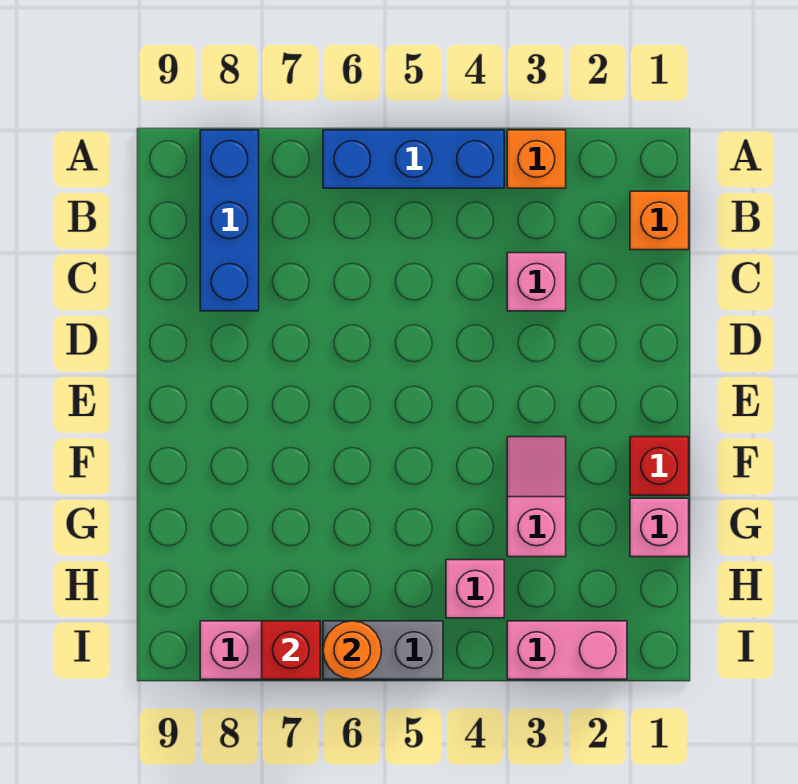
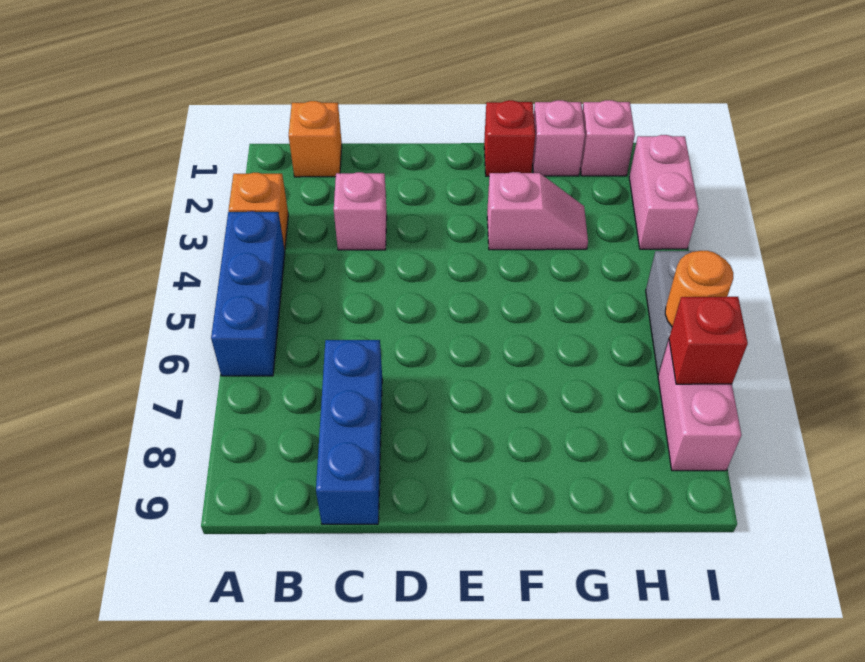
blue 1x3 brick [200,130,259,311] -> blue 1x3 brick turned to [316,340,382,524]
pink 1x2 slope [507,437,566,557] -> pink 1x2 slope turned to [487,172,588,250]
pink 1x1 brick [446,560,504,618] -> pink 1x1 brick moved to [580,100,635,176]

